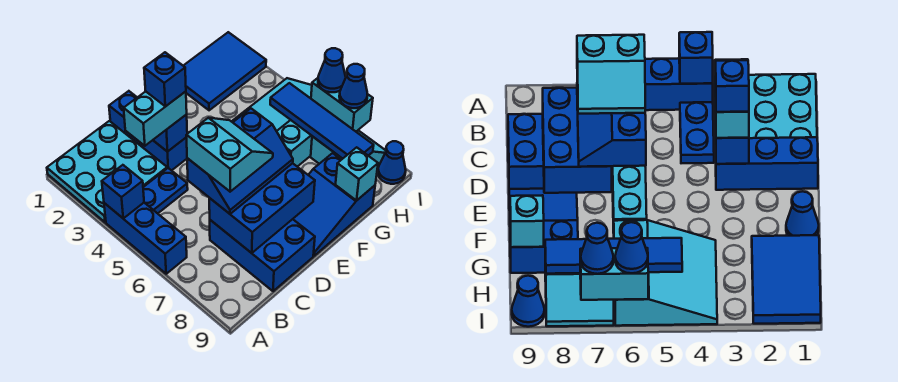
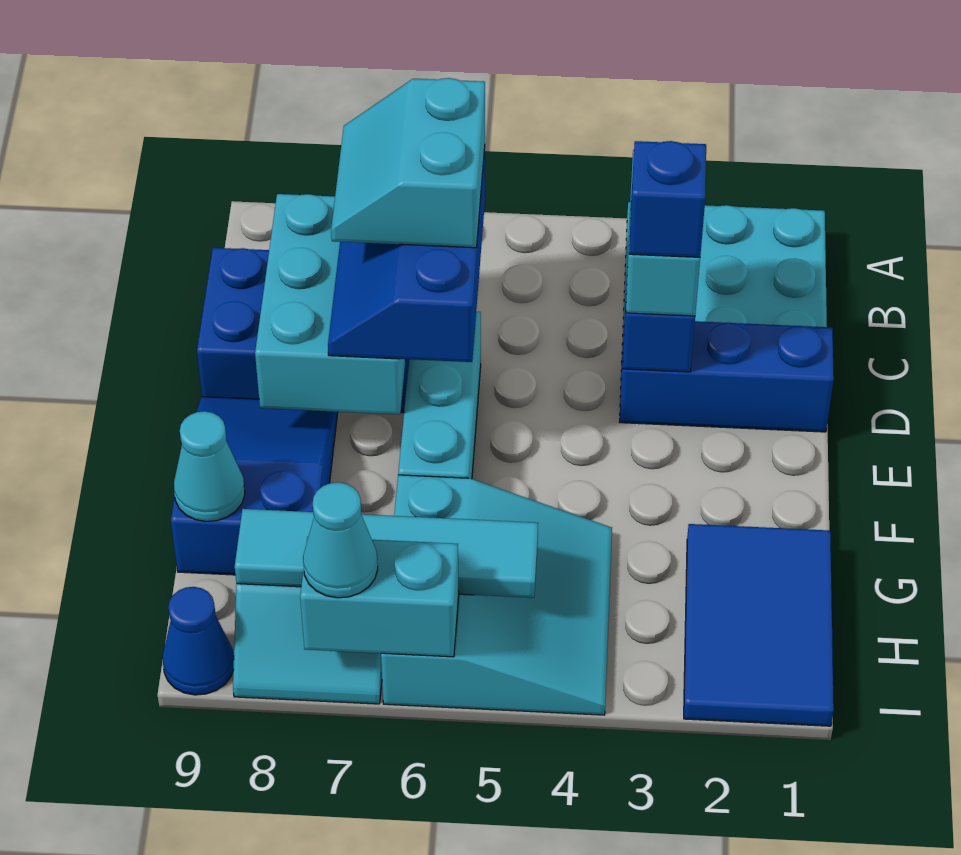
blue 1x3 brick [104,203,187,274] -> none
blue 1x1 brick [102,165,144,219] -> none
blue 1x2 plate [143,168,188,213] -> none
cyan 2x2 slope [186,118,273,192] -> cyan 2x2 slope turned to [331,78,485,248]
blue 2x3 brick [209,163,315,253] -> cyan 2x3 brick [255,194,406,414]
blue 1x1 cone [786,191,819,236] -> none
cyan 1x1 brick [336,147,378,201] -> cyan 1x1 cone [174,411,245,521]
blue 1x4 tile [270,83,374,159] -> cyan 1x4 tile [235,509,538,598]
blue 1x1 cone [318,48,346,92] -> none
blue 1x1 cone [339,64,368,108] -> cyan 1x1 cone [303,482,378,598]

